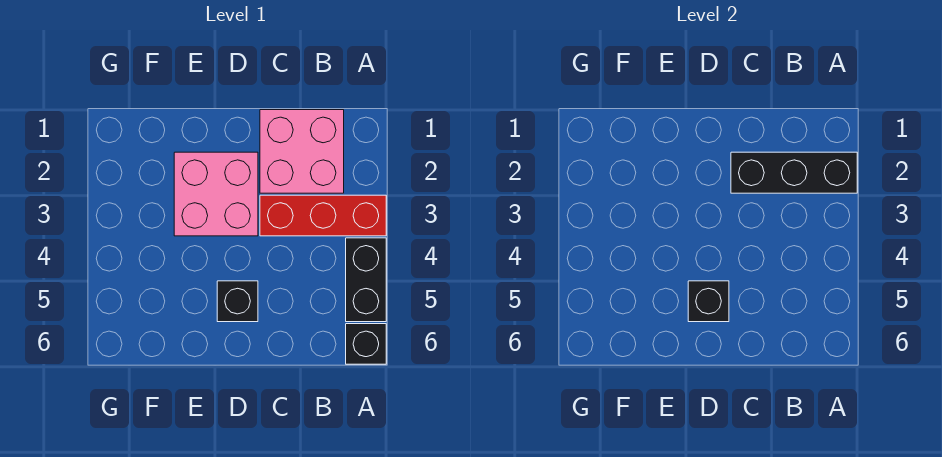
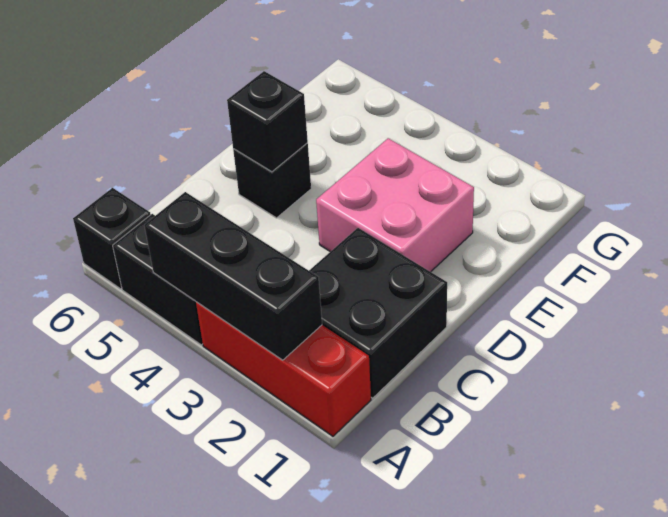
black 1x3 brick [731,152,857,193] -> black 1x3 brick turned to [144,192,322,360]
red 1x3 brick [260,195,386,236] -> red 1x3 brick turned to [196,302,371,436]
pink 2x2 brick [260,110,344,193] -> black 2x2 brick [309,228,447,398]

